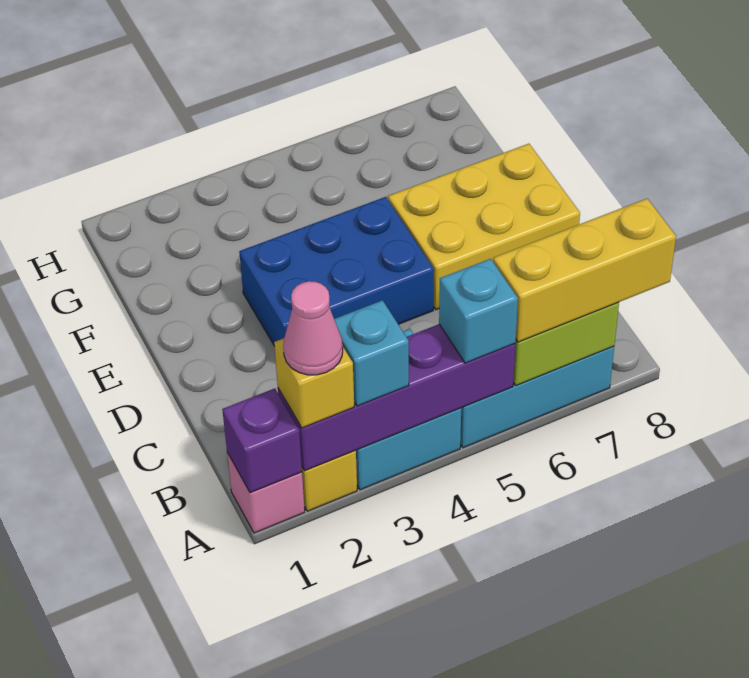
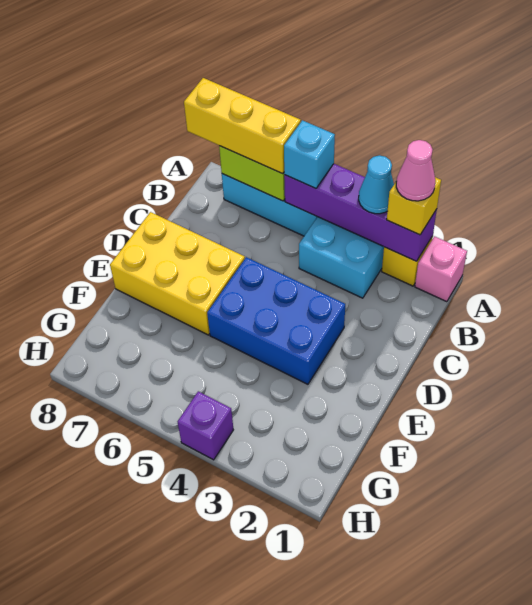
purple 1x1 brick [222,388,302,493] -> purple 1x1 brick moved to [178,391,233,460]
cyan 1x1 brick [334,300,409,406] -> cyan 1x1 cone [359,155,394,214]

